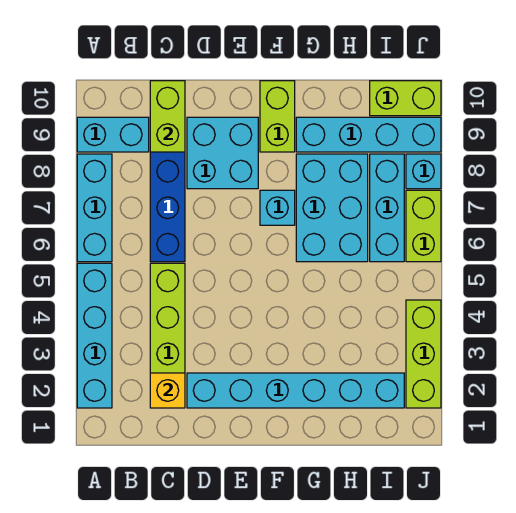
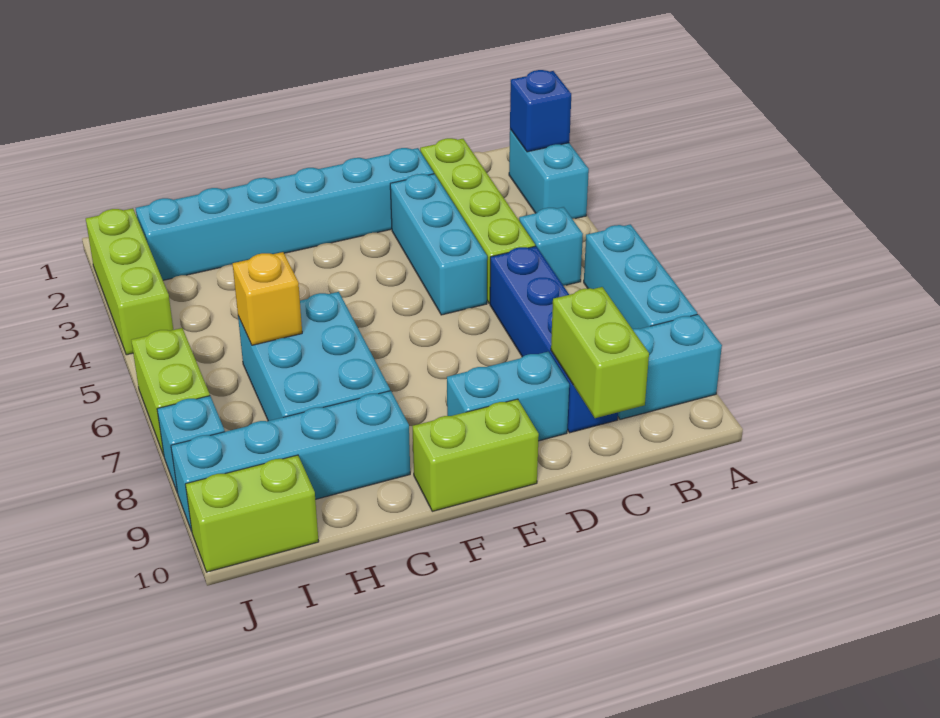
cyan 1x4 brick [77,263,112,408] -> cyan 1x2 brick [509,129,589,219]
none -> blue 1x1 brick [510,70,571,152]
yellow 1x1 brick [150,373,185,408] -> yellow 1x1 brick moved to [233,252,302,345]
cyan 2x2 brick [187,117,258,189] -> cyan 1x2 brick [447,352,569,441]
cyan 1x1 brick [260,190,295,225] -> cyan 1x1 brick moved to [519,207,583,286]
lime 1x2 brick [260,81,295,152] -> lime 1x2 brick turned to [413,399,539,511]
cyan 1x3 brick [370,154,404,262] -> cyan 1x3 brick moved to [390,174,487,315]

